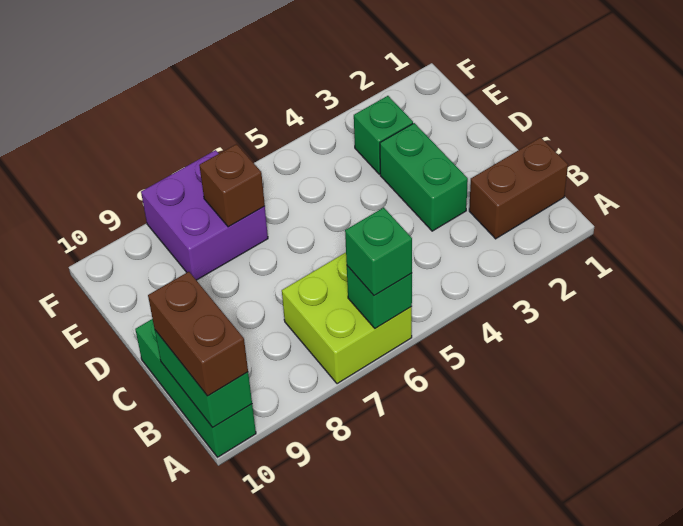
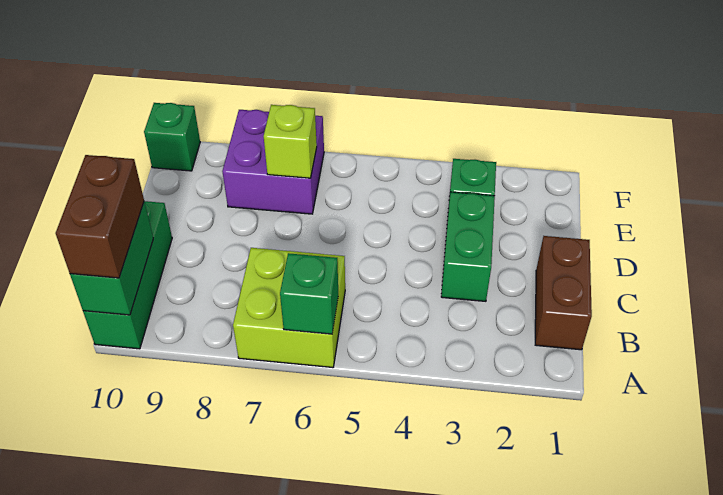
green 1x1 brick [345,207,412,296] -> green 1x1 brick moved to [144,103,200,171]
brown 1x2 brick [469,137,568,239] -> brown 1x2 brick turned to [535,236,592,350]
brown 1x1 brick [199,144,265,227] -> lime 1x1 brick [264,105,317,178]

